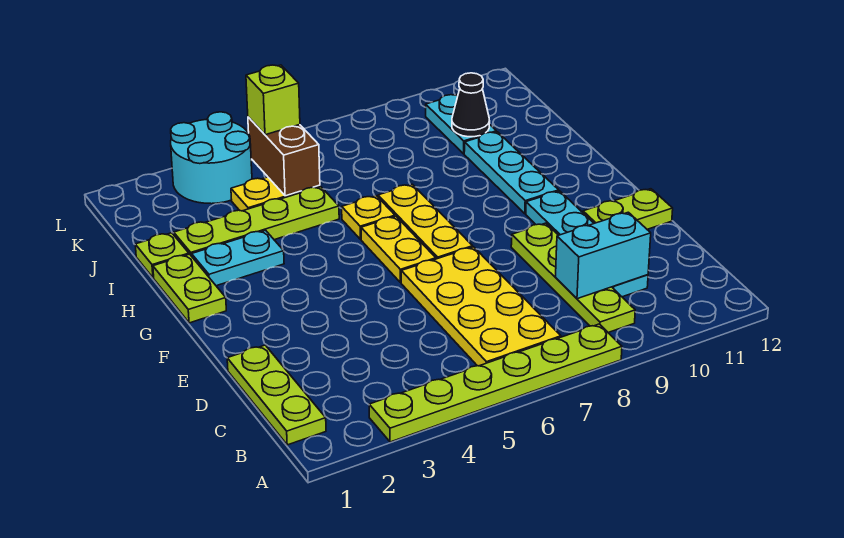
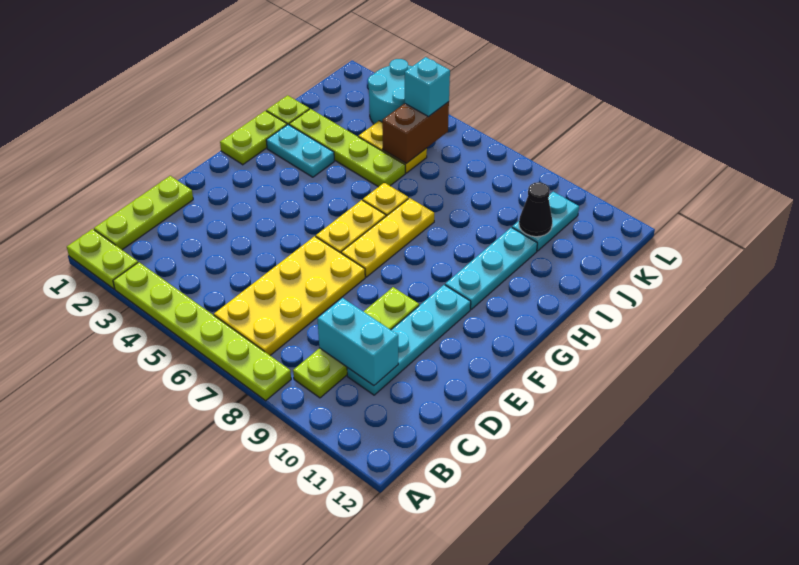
lime 1x2 plate [583,189,673,229] -> lime 1x2 plate moved to [67,229,138,289]
lime 1x1 brick [246,65,300,135] -> cyan 1x1 brick [404,57,450,117]

